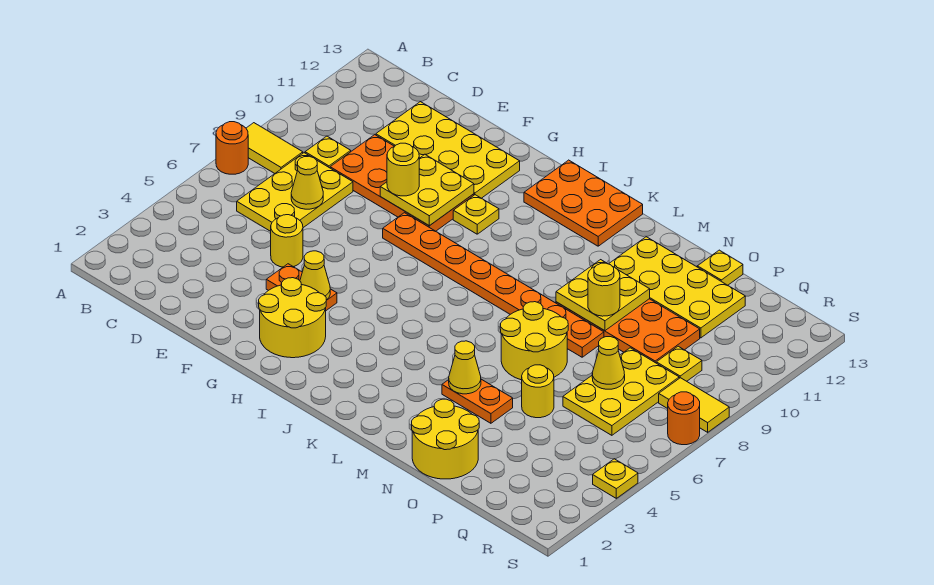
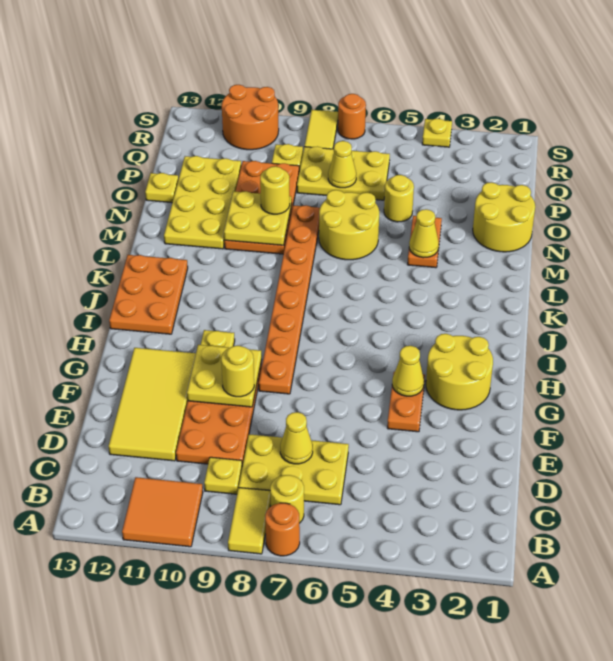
none -> orange 2x2 tile [122,477,203,547]
yellow 2x4 plate [376,102,520,198] -> yellow 2x4 tile [109,348,196,461]
yellow 1x1 round brick [271,215,303,267] -> yellow 1x1 round brick moved to [270,475,304,523]
none -> orange 2x2 round brick [222,85,279,150]

